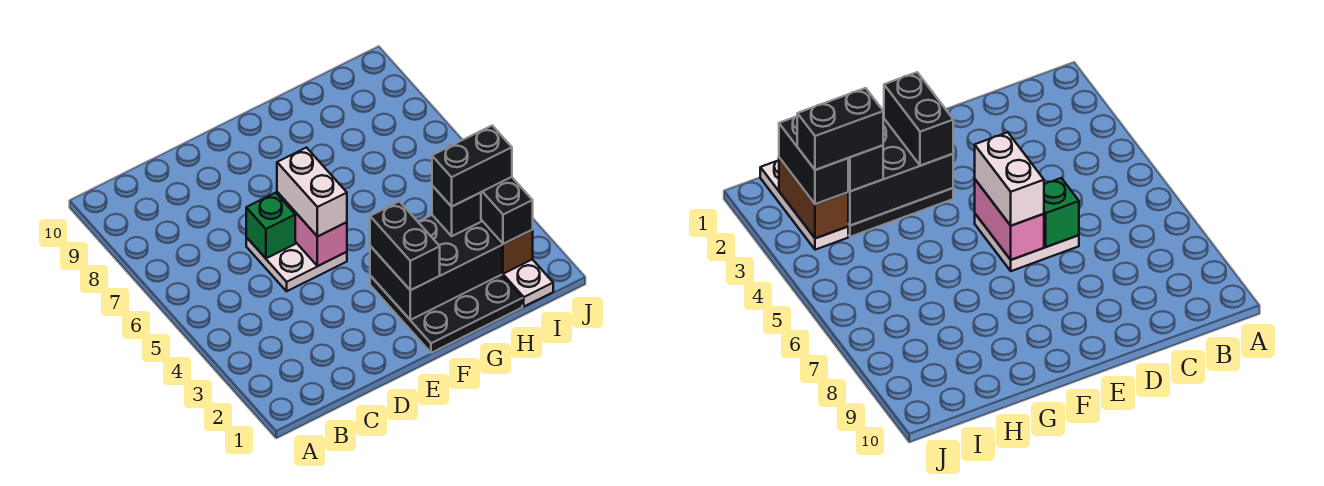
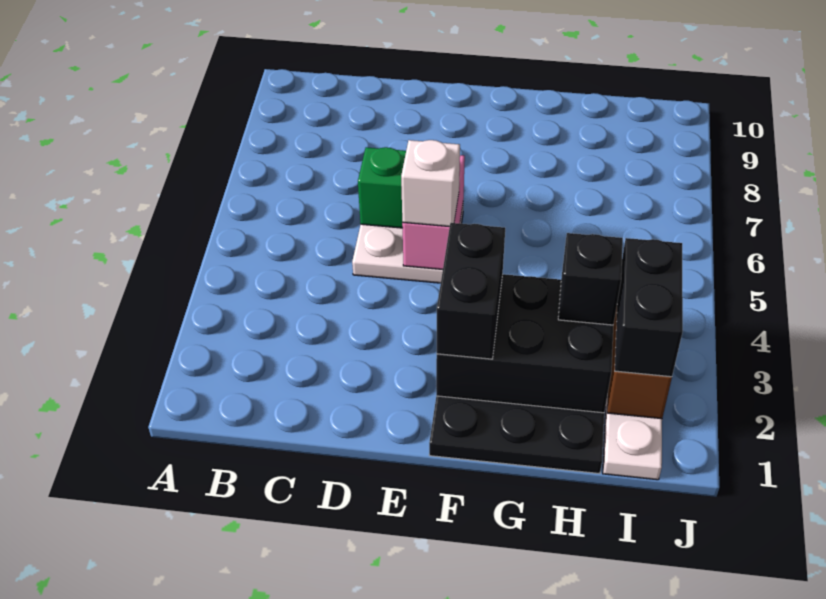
white 1x2 brick [277,148,347,237] -> white 1x1 brick [401,140,460,227]
black 1x2 brick [432,126,512,207] -> none

